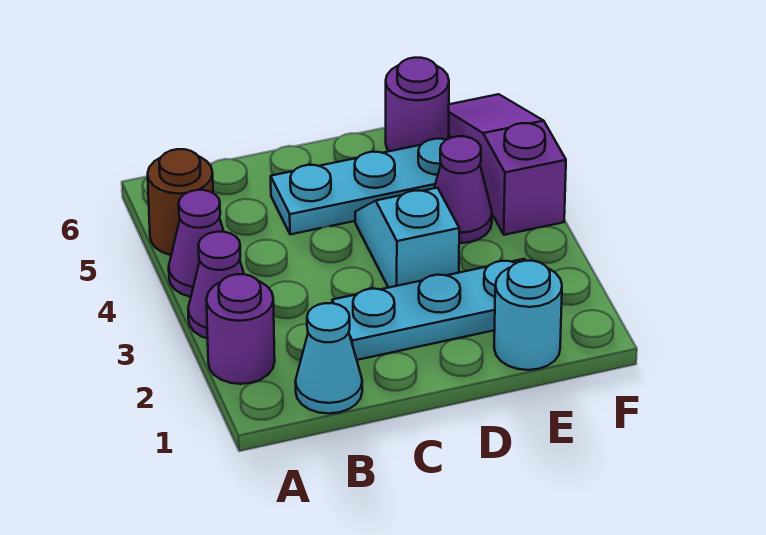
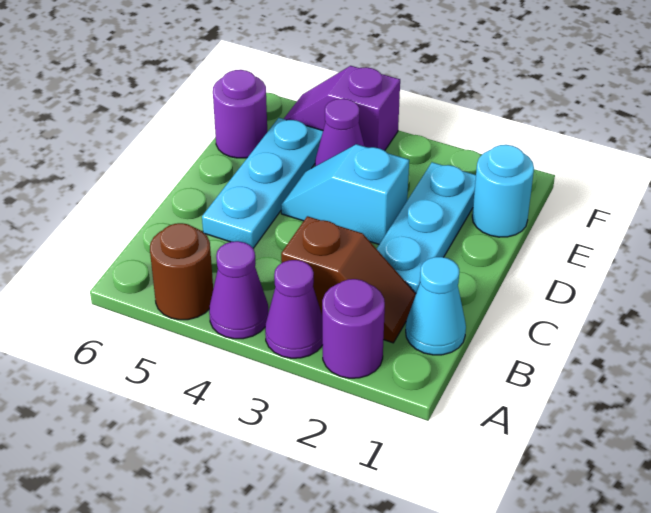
none -> brown 1x2 slope [281,216,416,343]
purple 1x3 slope [449,94,566,235] -> purple 1x2 slope [284,66,400,151]

